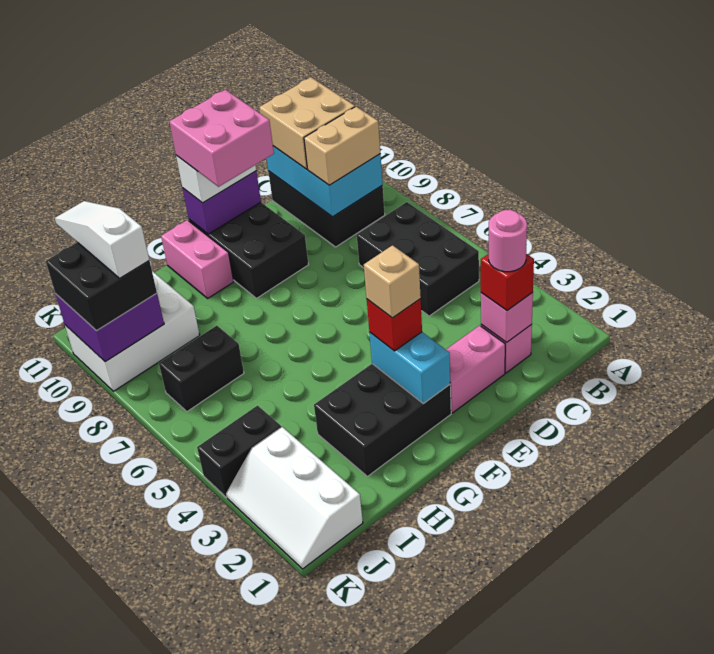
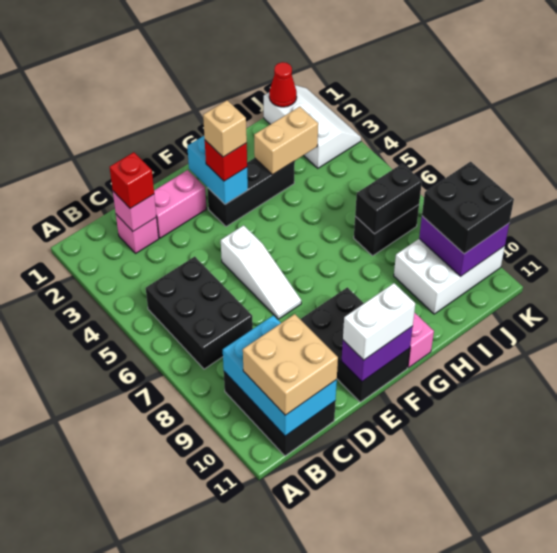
tan 1x2 brick [304,107,380,185] -> tan 1x2 brick moved to [254,107,318,175]
pink 1x1 round brick [489,210,527,272] -> none
pink 2x2 brick [169,90,274,187] -> none
black 2x3 brick [314,364,451,476] -> black 1x3 brick [207,158,295,227]
none -> red 1x1 cone [269,62,297,107]
black 1x2 brick [197,406,281,497] -> black 1x2 brick moved to [355,164,422,234]
white 1x3 slope [55,201,149,278] -> white 1x3 slope moved to [221,225,301,319]

